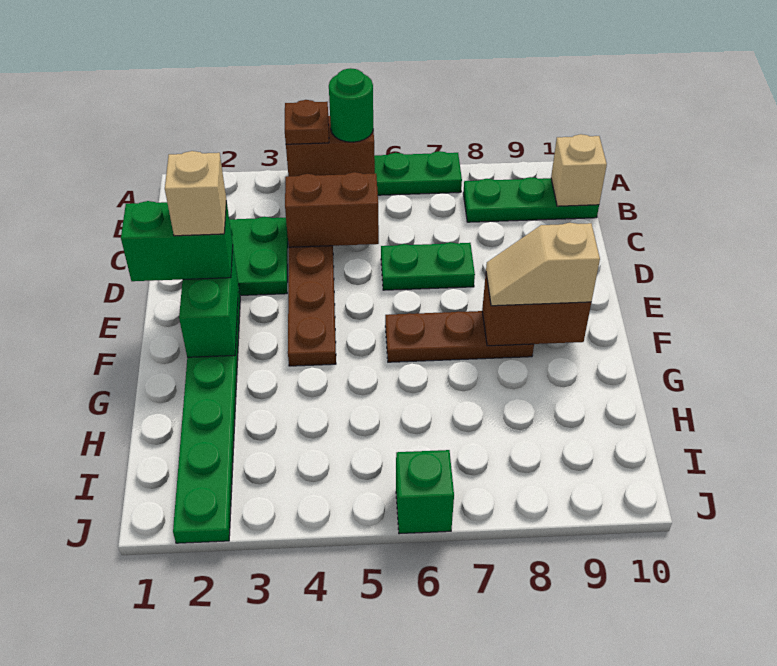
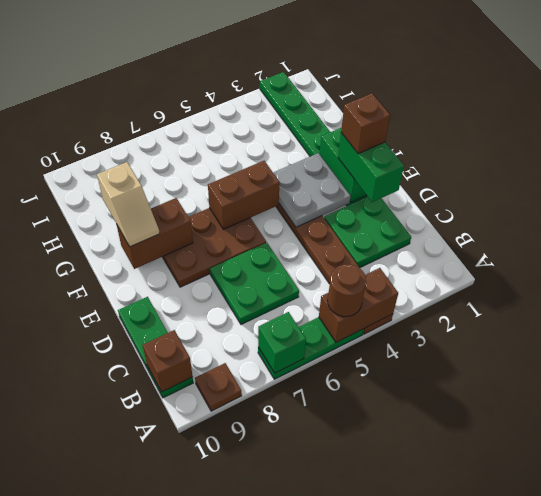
brown 1x1 plate [285,100,329,144] -> brown 1x1 plate moved to [195,363,242,411]
green 1x1 round brick [329,68,373,142] -> brown 1x1 round brick [328,264,366,317]
green 1x3 plate [463,177,599,222] -> green 1x3 plate turned to [118,297,193,398]
tan 1x1 brick [551,134,607,206] -> brown 1x1 brick [143,330,193,392]
brown 1x2 brick [285,172,379,247] -> brown 1x2 brick moved to [208,161,279,229]
green 1x2 plate [381,242,475,290] -> green 2x2 plate [210,242,299,325]
green 1x2 brick [121,201,233,281] -> green 1x2 brick turned to [338,133,404,202]
tan 1x1 brick [165,151,226,236] -> brown 1x1 brick [341,93,390,154]
none -> grey 2x2 plate [273,153,351,227]
brown 1x3 plate [385,311,534,362] -> brown 2x3 plate [163,208,266,287]
tan 1x2 slope [486,223,600,306] -> tan 1x2 slope turned to [97,162,160,247]
green 1x1 brick [396,450,454,534] -> green 1x1 brick moved to [258,312,306,373]

